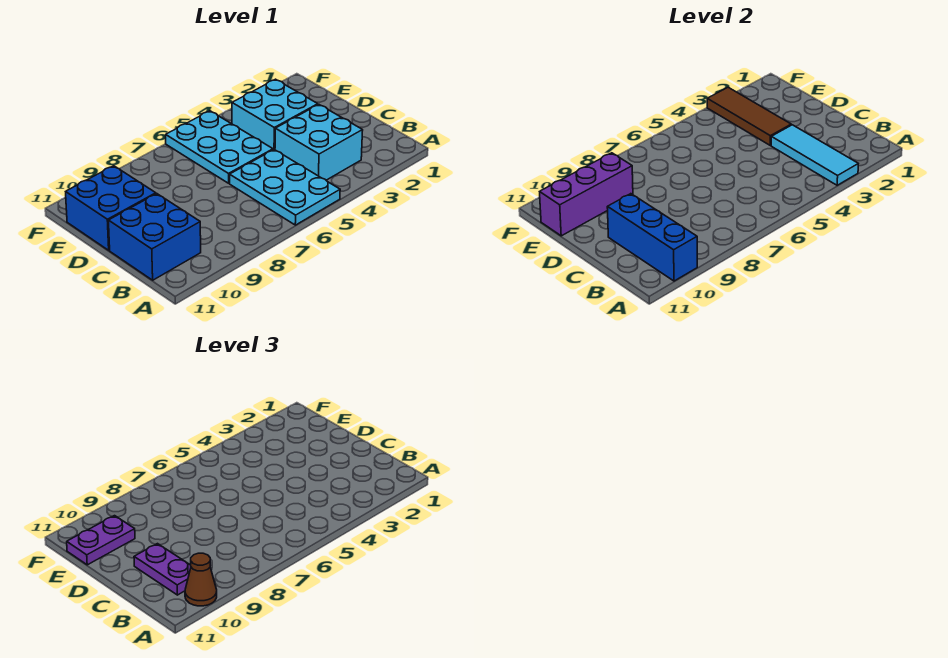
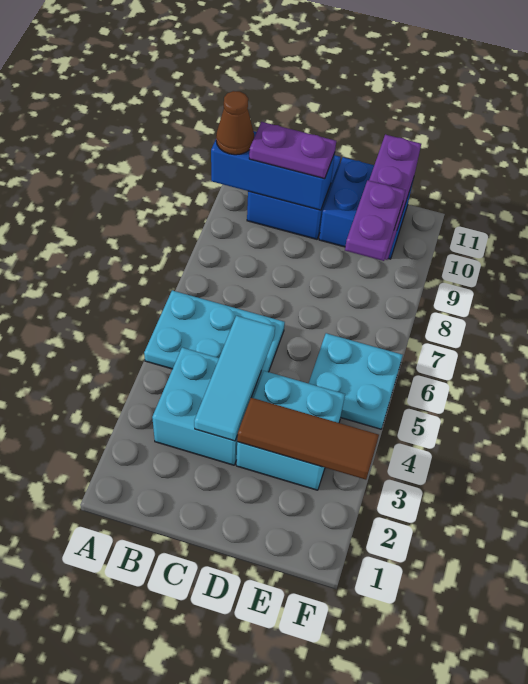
cyan 1x3 tile [771,125,858,185] -> cyan 1x3 tile turned to [194,316,275,441]
cyan 2x3 plate [166,111,273,183] -> cyan 2x2 plate [309,333,403,429]
purple 1x2 plate [67,516,135,565] -> purple 1x2 plate moved to [345,180,405,261]

